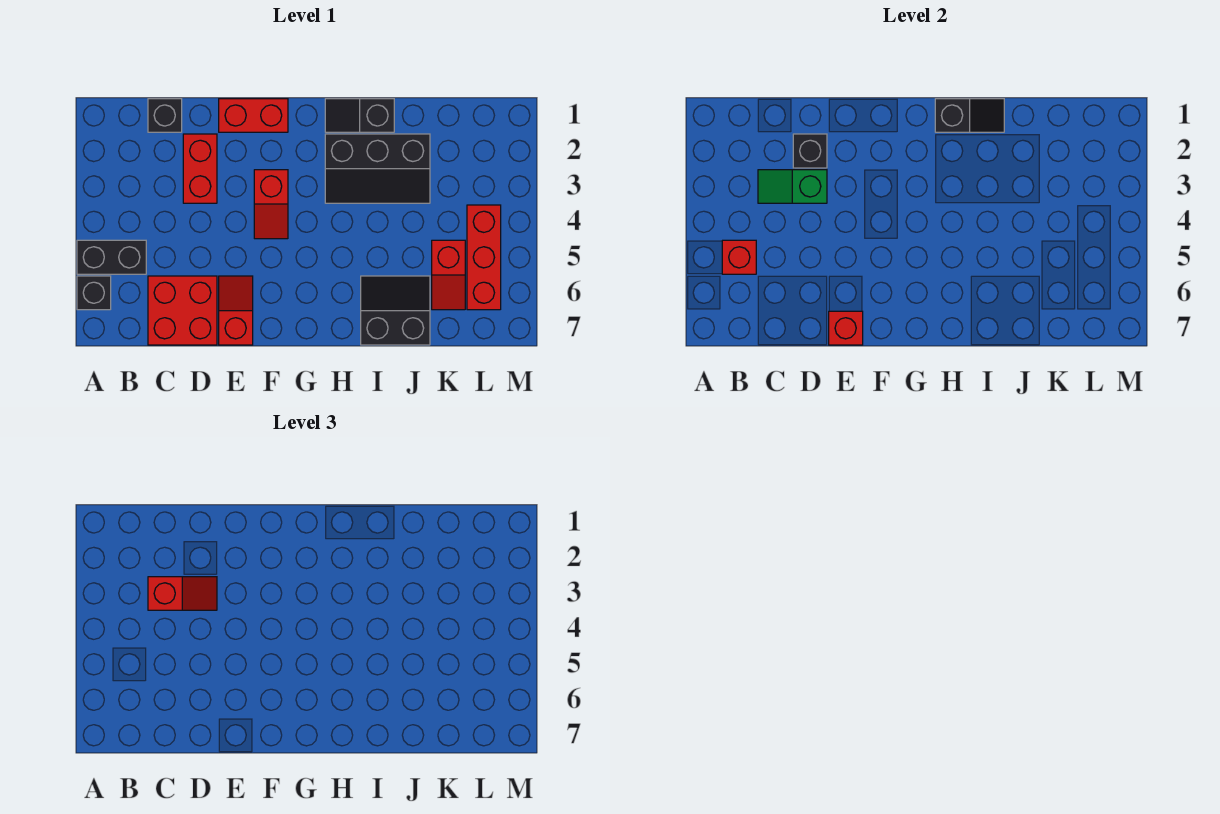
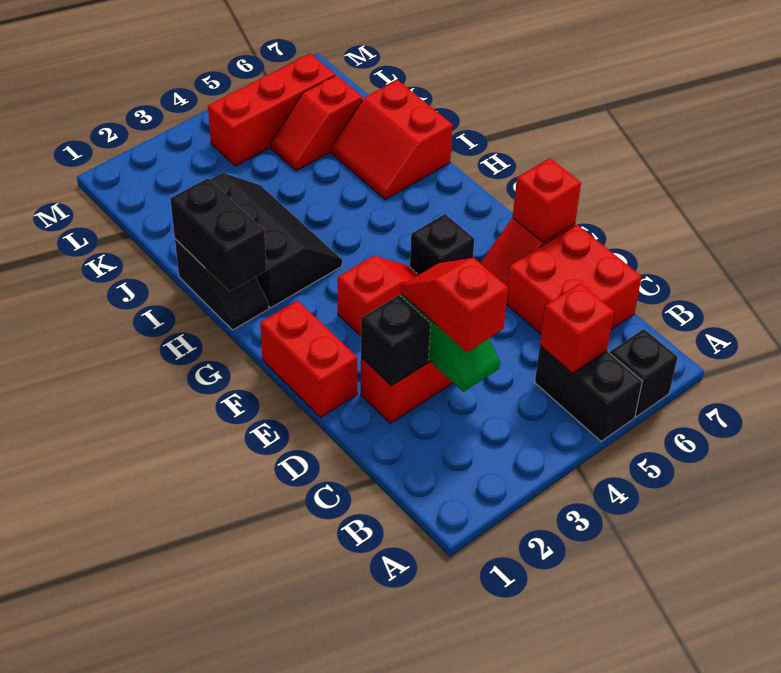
black 1x1 brick [148,99,182,132] -> black 1x1 brick moved to [410,214,474,275]
black 1x2 slope [935,99,1004,132] -> black 1x2 brick [170,178,267,292]
black 2x2 slope [361,276,430,345] -> red 2x2 slope [332,80,453,199]
red 1x2 slope [432,240,465,310] -> red 1x2 slope turned to [271,75,362,171]

